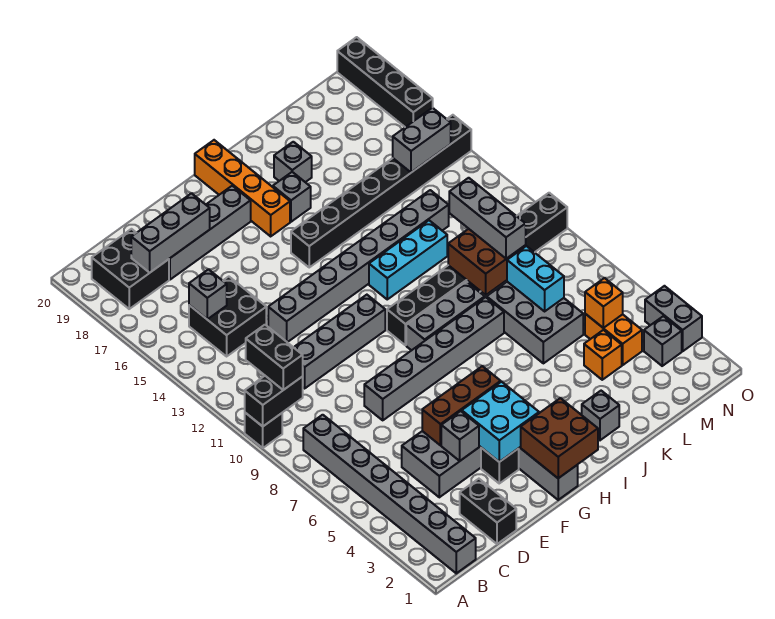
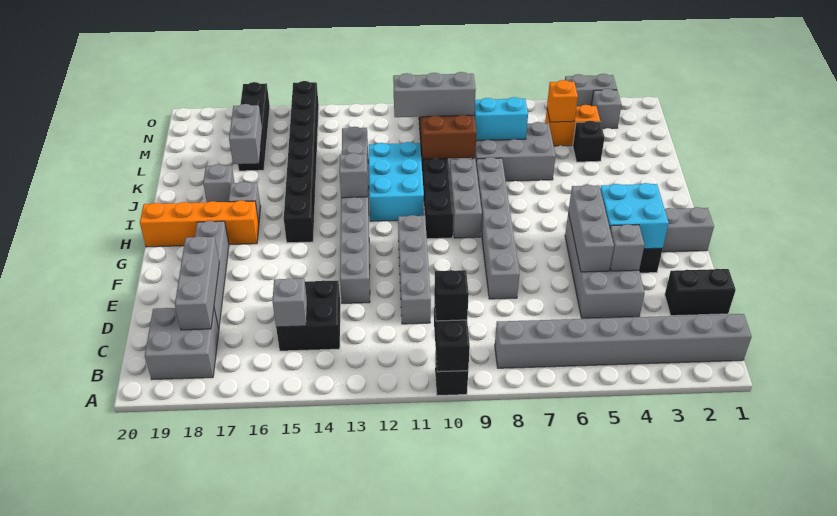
black 1x2 brick [246,325,303,390] -> black 1x1 brick [434,270,469,321]
black 2x2 brick [92,229,169,309] -> grey 2x2 brick [145,308,219,379]
brown 1x3 brick [422,366,501,445] -> grey 1x3 brick [568,185,614,272]
brown 2x2 brick [521,398,598,478] -> none
cyan 1x3 brick [369,220,447,299] -> cyan 2x3 brick [369,142,424,221]
grey 1x1 brick [582,391,619,440] -> grey 1x1 brick moved to [339,153,368,198]
orange 1x1 brick [584,330,622,380] -> black 1x1 brick [573,121,605,162]
grey 1x2 brick [393,108,451,172] -> grey 1x2 brick moved to [229,104,262,164]
black 1x4 brick [337,37,433,127] -> black 1x4 brick turned to [238,82,270,171]

